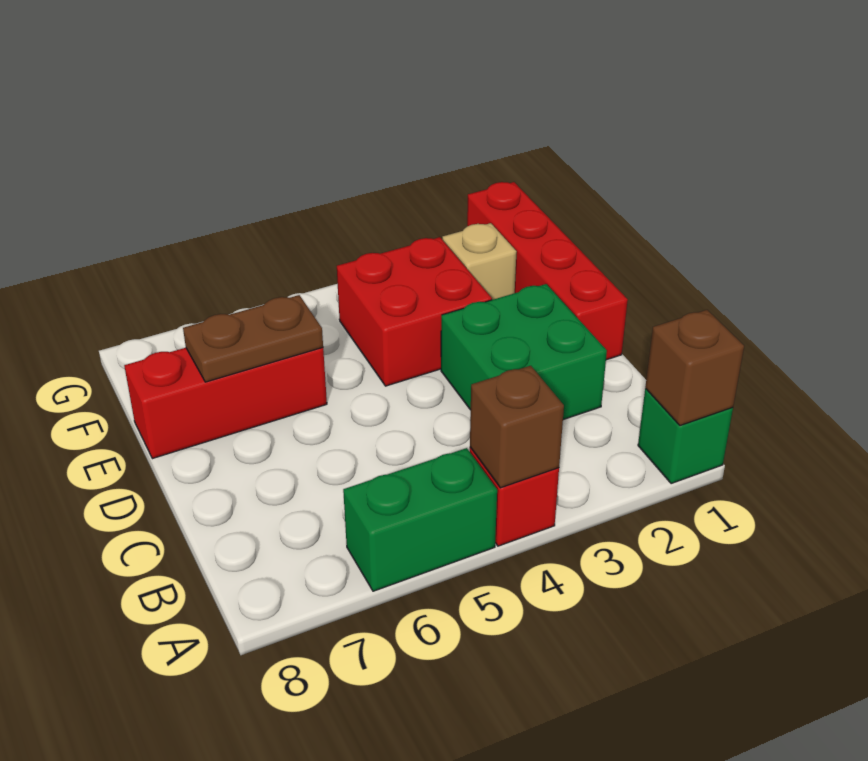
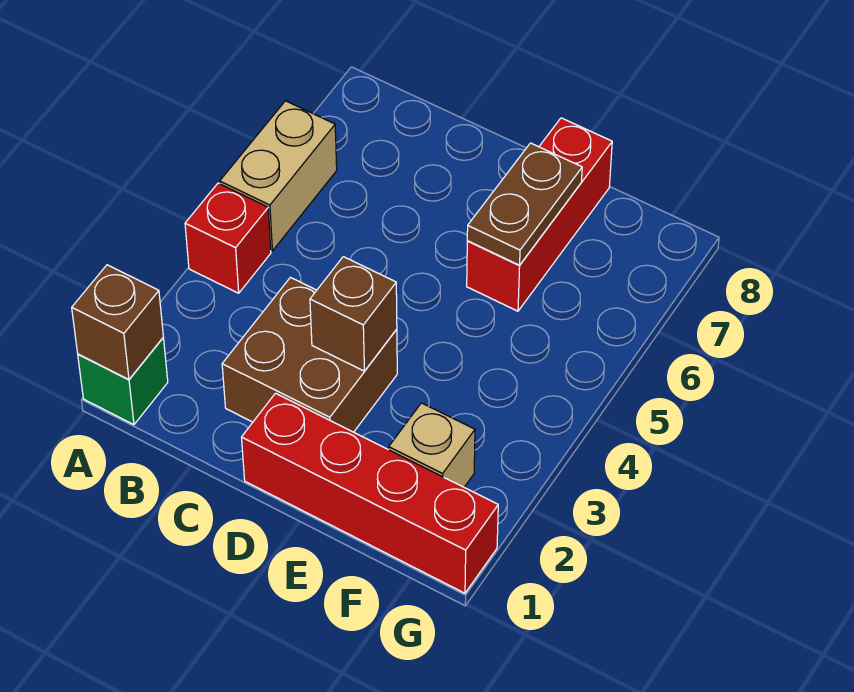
brown 1x1 brick [470,366,564,488] -> brown 1x1 brick moved to [310,257,397,371]
green 1x2 brick [343,448,497,591] -> tan 1x2 brick [220,101,337,251]
green 2x2 brick [441,284,607,420] -> brown 2x2 brick [222,277,397,432]
red 2x2 brick [337,237,492,386] -> none

